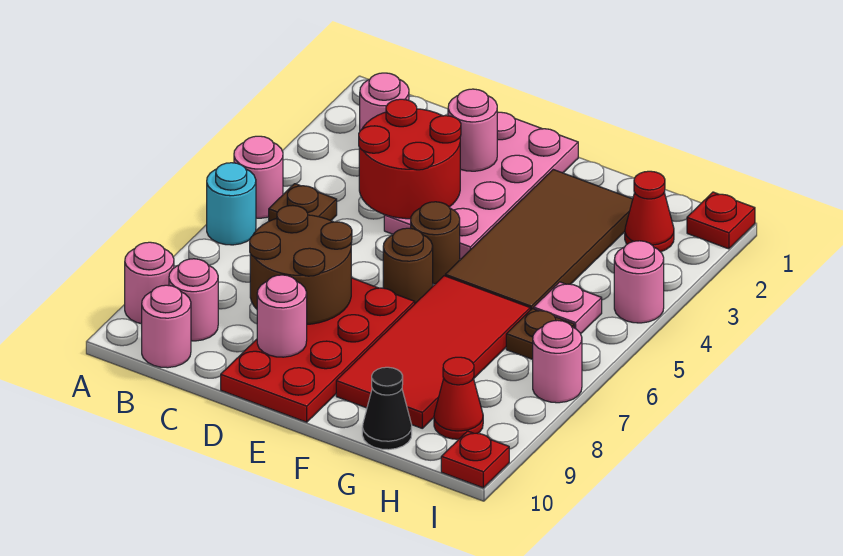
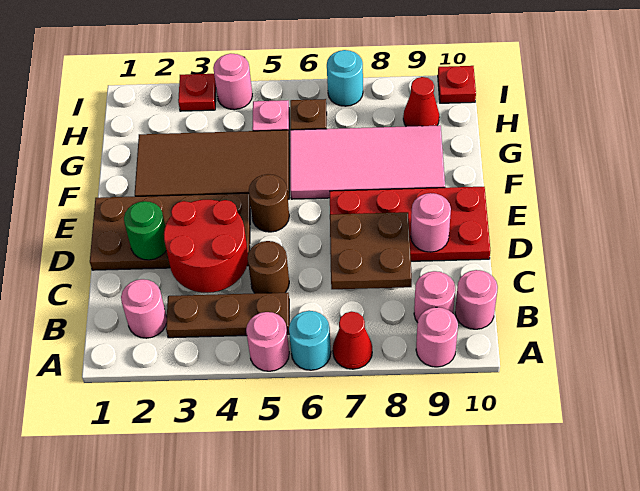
brown 1x1 plate [269,184,337,221] -> brown 1x3 plate [166,293,289,338]
brown 2x2 round brick [250,205,352,324] -> brown 2x2 plate [330,212,412,289]
pink 2x4 plate [384,112,578,259] -> brown 2x4 plate [90,193,251,270]
pink 1x1 round brick [448,89,497,171] -> green 1x1 round brick [124,201,166,260]
brown 1x1 round brick [383,228,433,303] -> brown 1x1 round brick moved to [248,241,289,293]
red 2x4 tile [336,276,530,428] -> pink 2x4 tile [290,126,445,199]
black 1x1 cone [362,367,412,450] -> none
red 1x1 cone [625,171,674,252] -> red 1x1 cone moved to [333,312,372,369]
red 1x1 plate [687,192,755,249] -> red 1x1 plate moved to [178,74,216,111]
pink 1x1 round brick [533,320,582,403] -> cyan 1x1 round brick [327,50,363,106]

